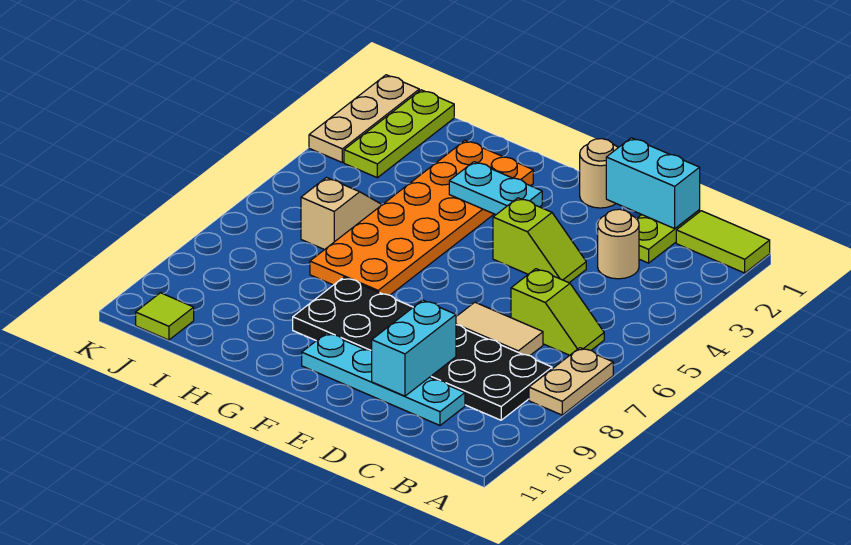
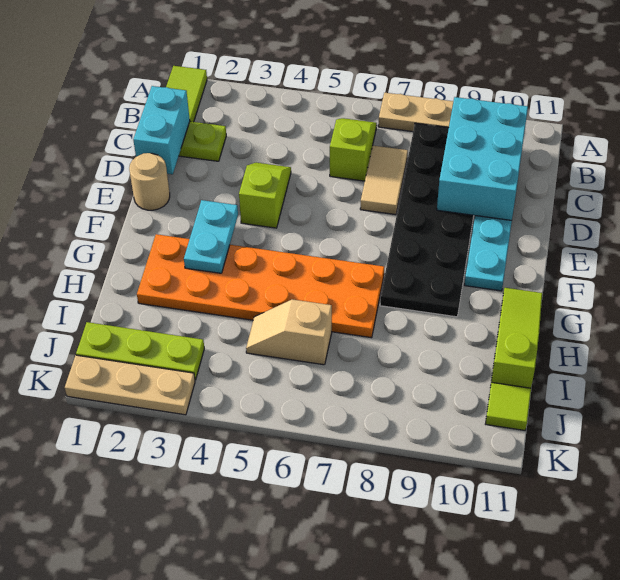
tan 1x1 round brick [598,209,639,279] -> none
cyan 1x2 brick [372,300,456,396] -> cyan 2x3 brick [437,97,528,220]
none -> lime 1x3 slope [491,288,542,388]

